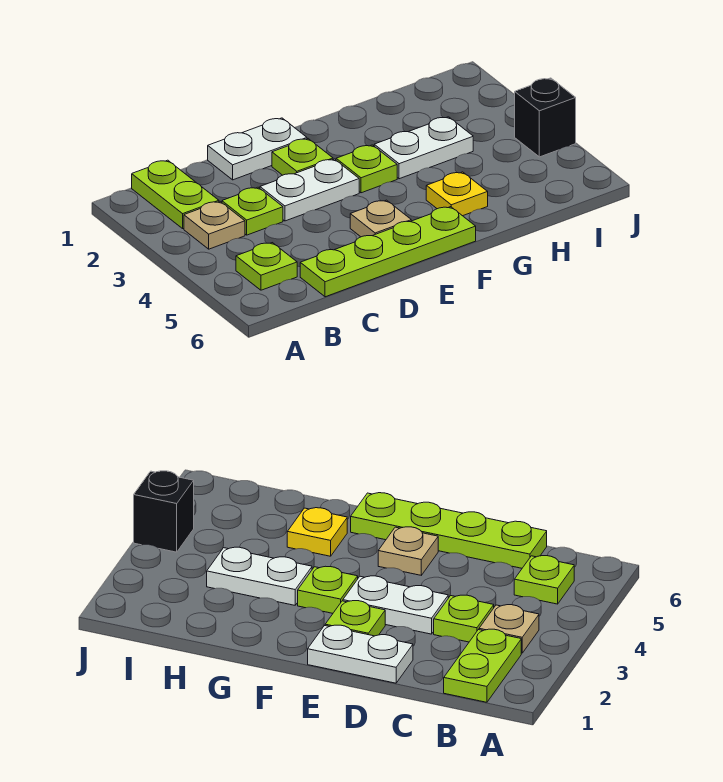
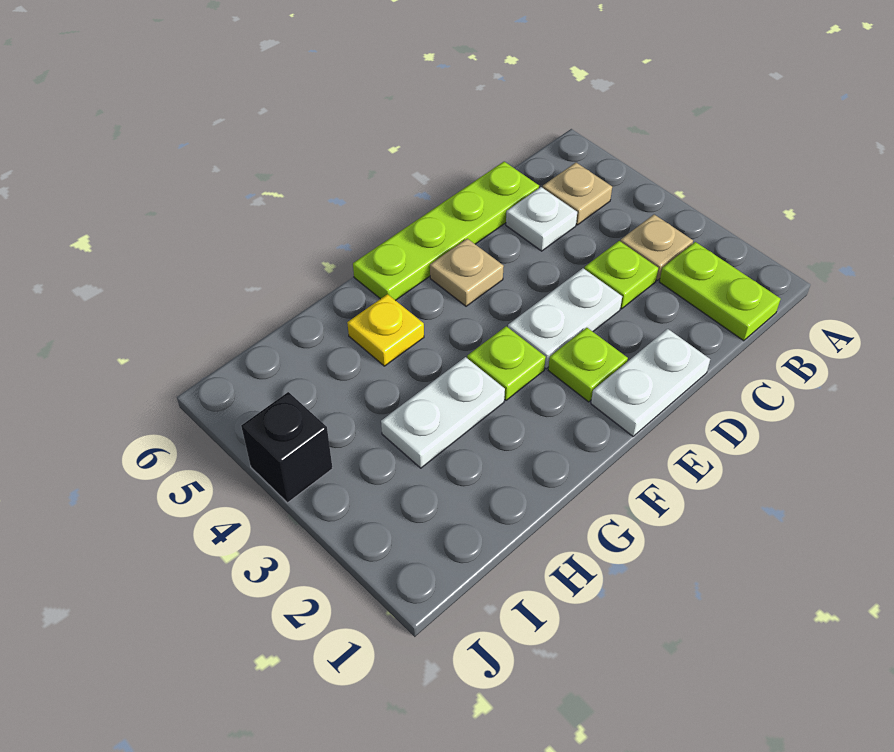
lime 1x1 plate [236,243,297,290] -> tan 1x1 plate [543,163,612,225]
none -> white 1x1 plate [506,187,577,251]

